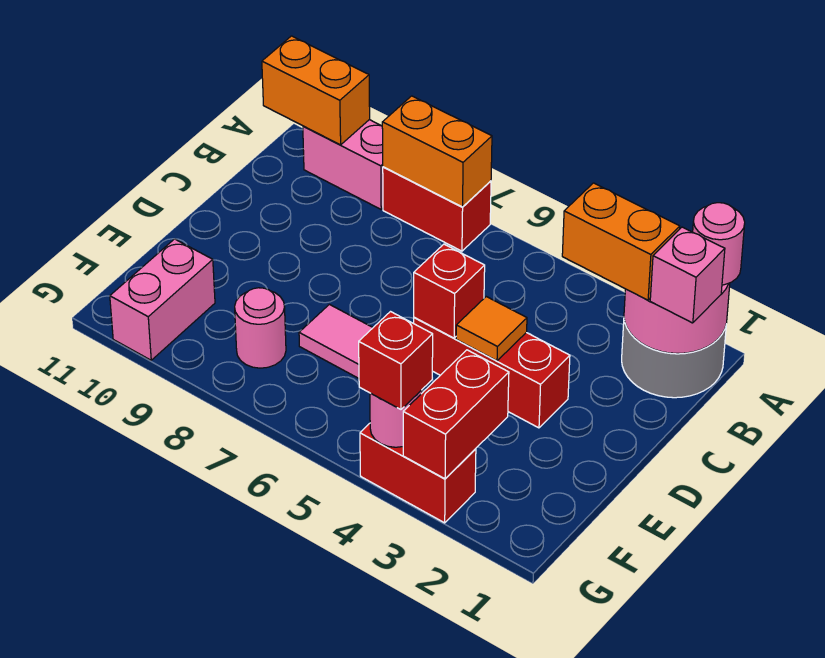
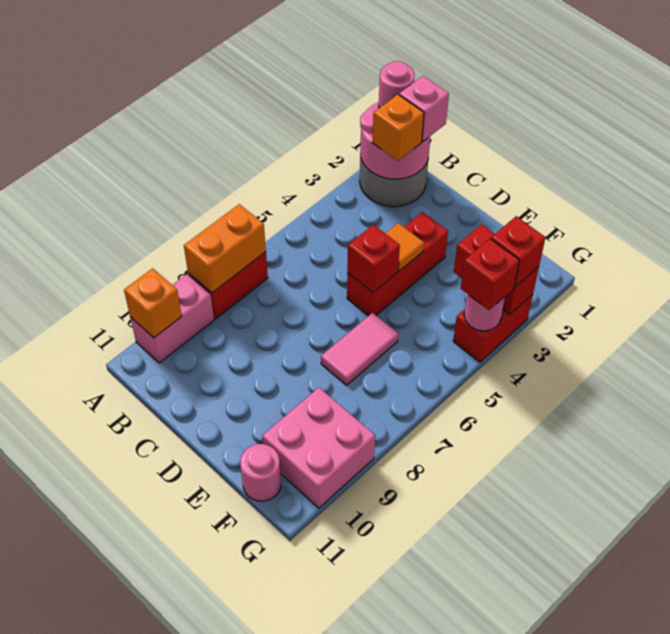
orange 1x2 brick [262,36,370,145] -> orange 1x1 brick [124,268,182,338]
orange 1x2 brick [562,183,680,300] -> orange 1x1 brick [372,95,424,161]
pink 1x1 round brick [235,288,286,368] -> pink 1x1 round brick moved to [240,444,281,501]
pink 1x2 brick [110,239,215,360] -> pink 2x2 brick [262,387,375,508]
none -> red 1x1 brick [491,216,545,287]

